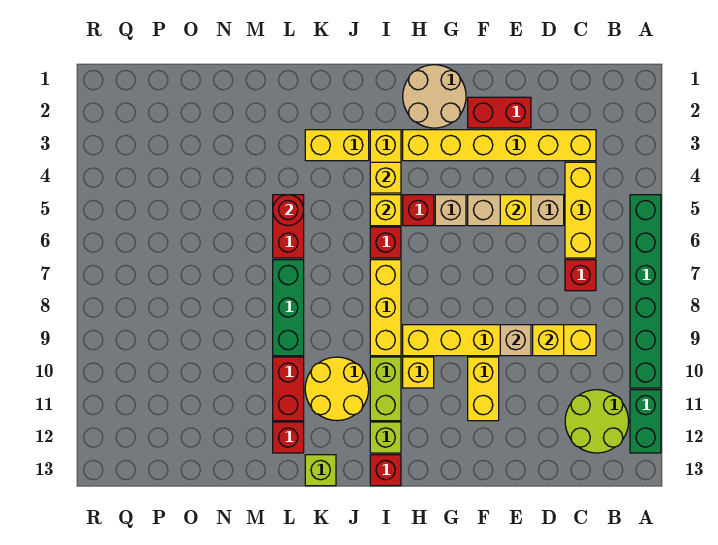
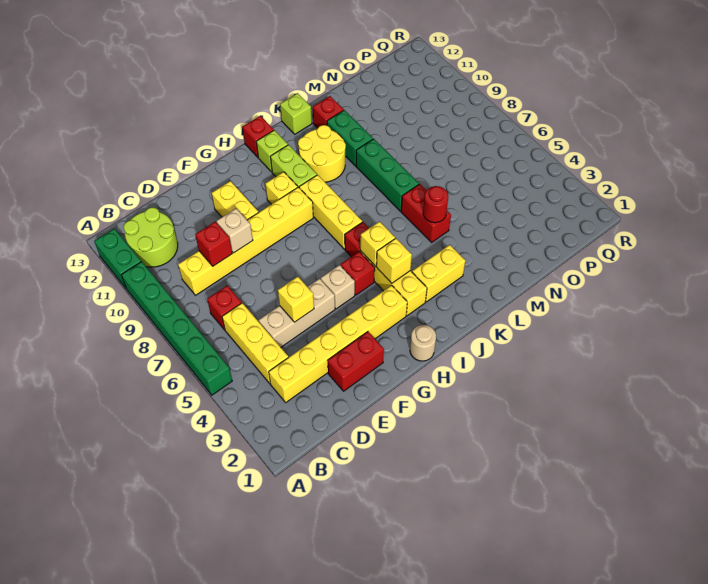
yellow 1x1 brick [533,325,564,356] -> red 1x1 brick [195,222,232,266]
tan 2x2 round brick [403,65,466,128] -> tan 1x1 round brick [410,325,436,361]
red 1x2 brick [273,357,304,421] -> green 1x2 brick [327,110,373,166]

